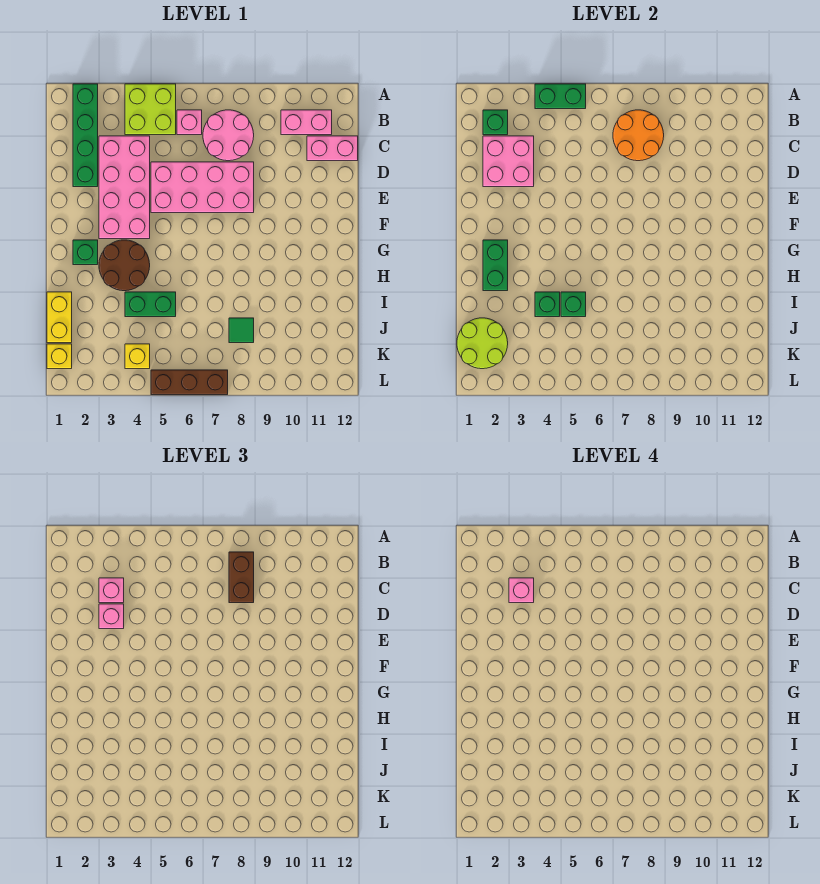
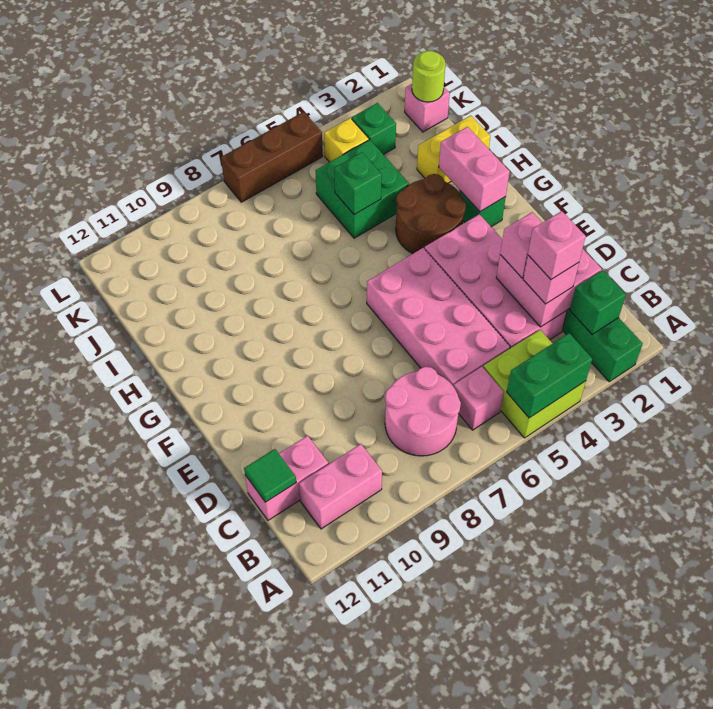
orange 2x2 round brick [613,110,664,161] -> none
brown 1x2 brick [229,552,254,603] -> none
pink 2x4 brick [151,162,254,213] -> pink 2x4 brick turned to [367,248,510,387]
green 1x2 brick [483,240,508,291] -> pink 1x2 brick [439,127,510,212]
yellow 1x2 brick [47,292,72,343] -> yellow 1x2 brick turned to [417,115,490,183]
green 1x2 brick [125,292,176,317] -> green 2x2 brick [315,140,409,238]
green 1x1 brick [535,292,560,317] -> green 1x1 brick moved to [352,103,396,155]
lime 2x2 round brick [457,318,508,369] -> lime 1x1 round brick [412,51,446,102]
green 1x1 tile [229,318,254,343] -> green 1x1 tile moved to [244,449,296,502]
yellow 1x1 brick [47,344,72,369] -> pink 1x1 brick [405,84,450,132]

